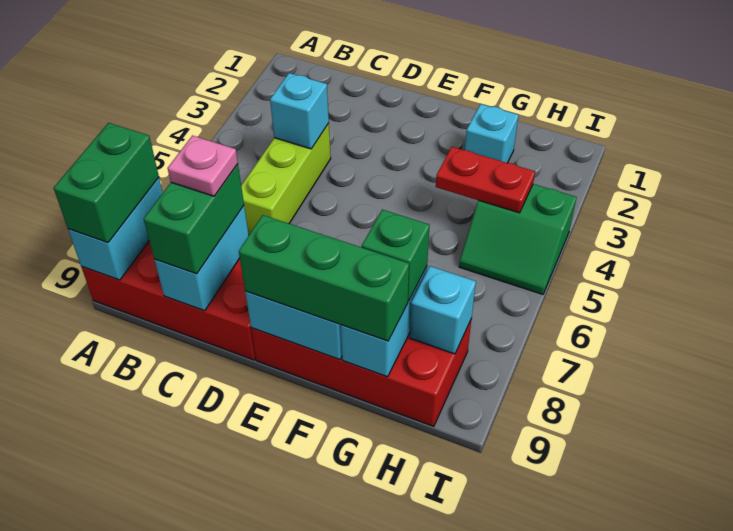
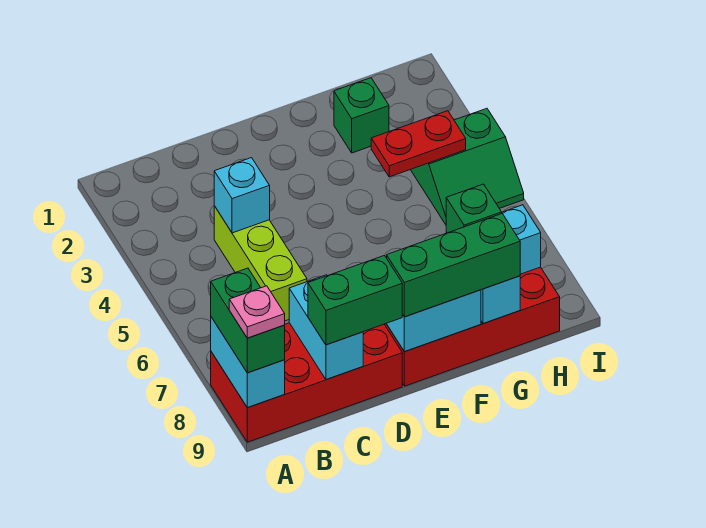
green 1x2 brick [144,164,244,274] -> green 1x2 brick turned to [308,256,403,345]
pink 1x1 plate [168,136,238,196] -> pink 1x1 plate moved to [229,286,285,338]
cyan 1x1 brick [465,104,519,163] -> green 1x1 brick [334,78,389,153]

